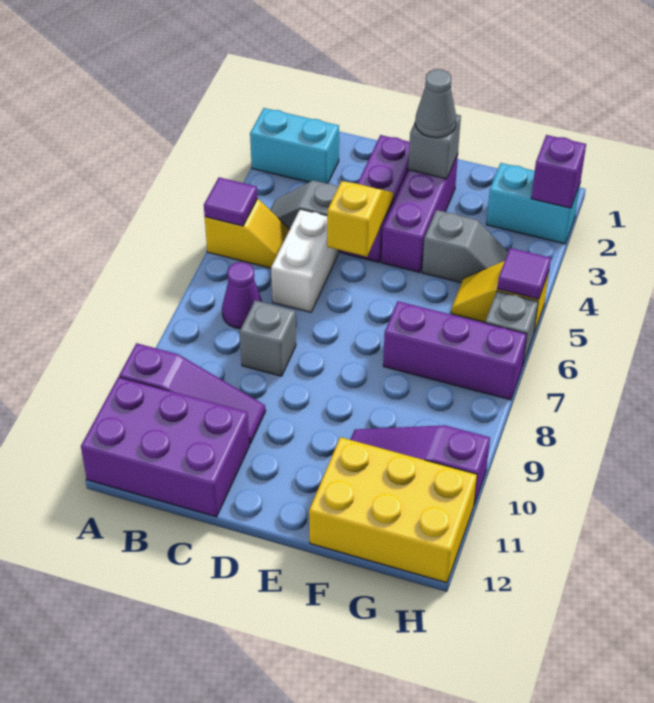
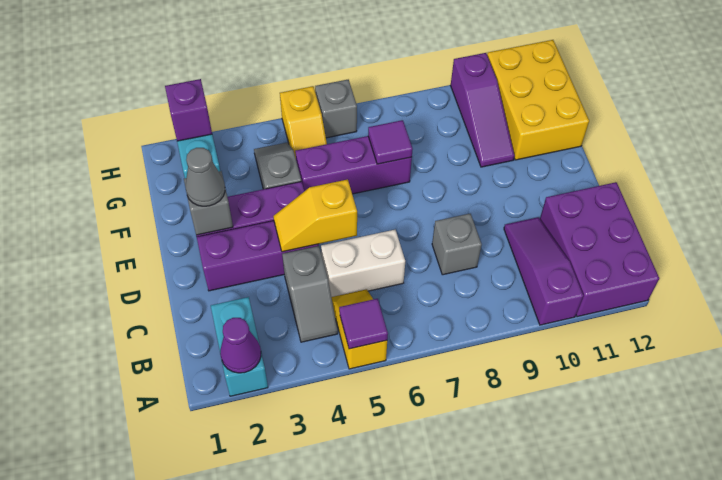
purple 1x1 cone [222,262,262,329] -> purple 1x1 cone moved to [220,318,261,373]
purple 1x3 brick [383,301,527,400] -> purple 1x3 brick turned to [295,136,412,194]
purple 1x1 tile [497,248,551,299] -> purple 1x1 tile moved to [368,120,413,164]

